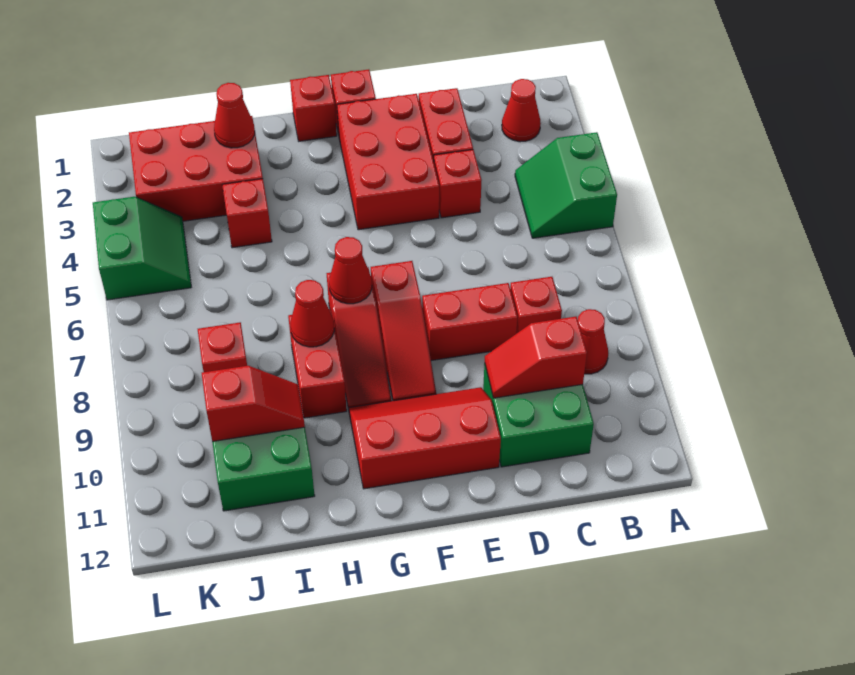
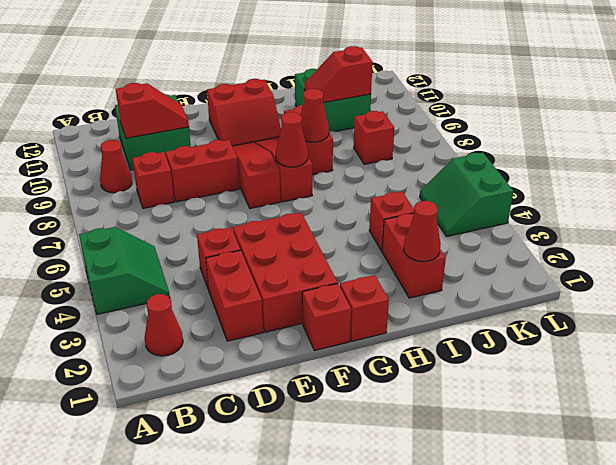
red 2x3 slope [349,387,501,489] -> red 2x2 slope [207,79,281,146]
red 2x3 brick [129,116,263,221] -> red 1x2 brick [382,213,446,298]

